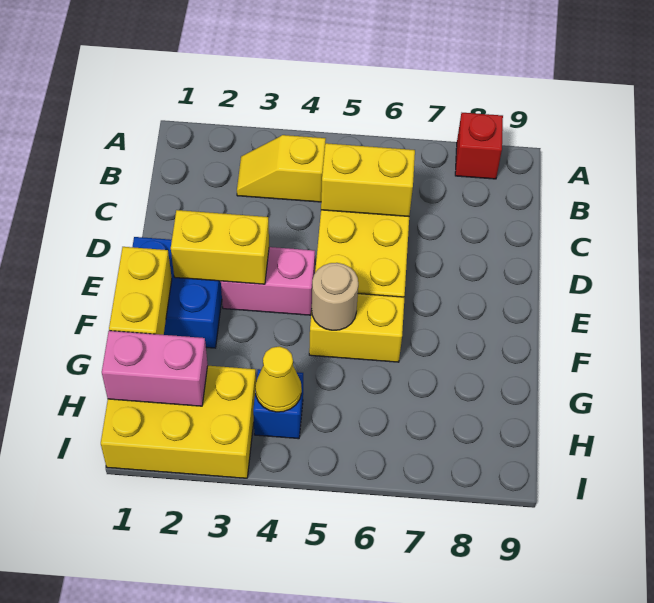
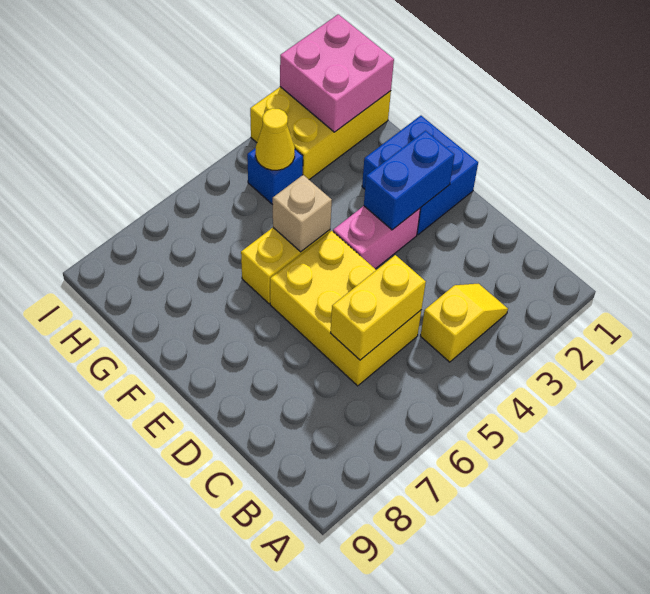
red 1x1 brick [455,113,503,179] -> none
yellow 1x2 brick [171,210,269,284] -> blue 1x2 brick [364,131,454,230]
yellow 1x2 brick [109,247,172,335] -> none
tan 1x1 round brick [312,263,358,330] -> tan 1x1 brick [273,175,332,252]
pink 1x2 brick [102,331,208,406] -> pink 2x2 brick [280,14,394,132]

